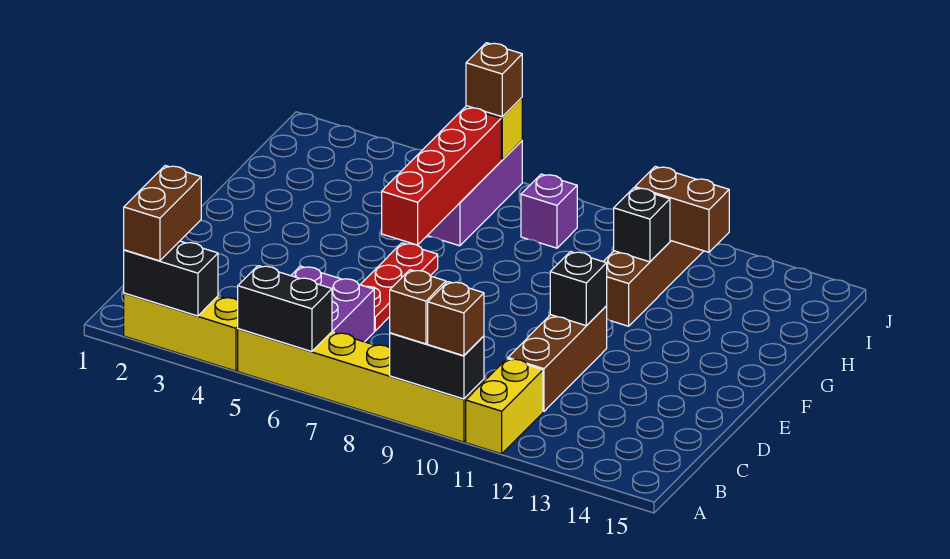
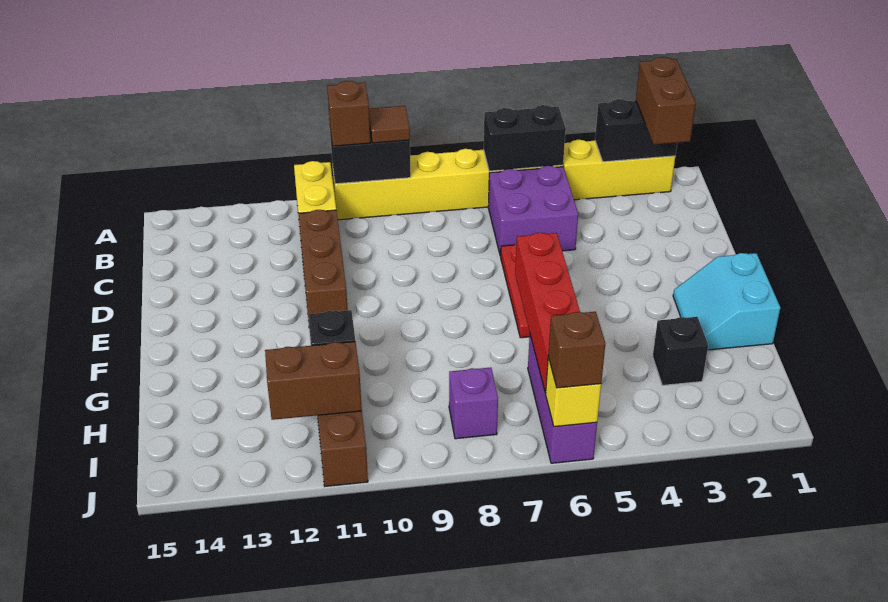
brown 1x1 brick [390,270,446,344] -> brown 1x1 tile [369,106,410,143]
black 1x1 brick [550,252,607,326] -> black 1x1 brick moved to [653,317,708,385]
none -> cyan 2x2 slope [673,253,780,350]

